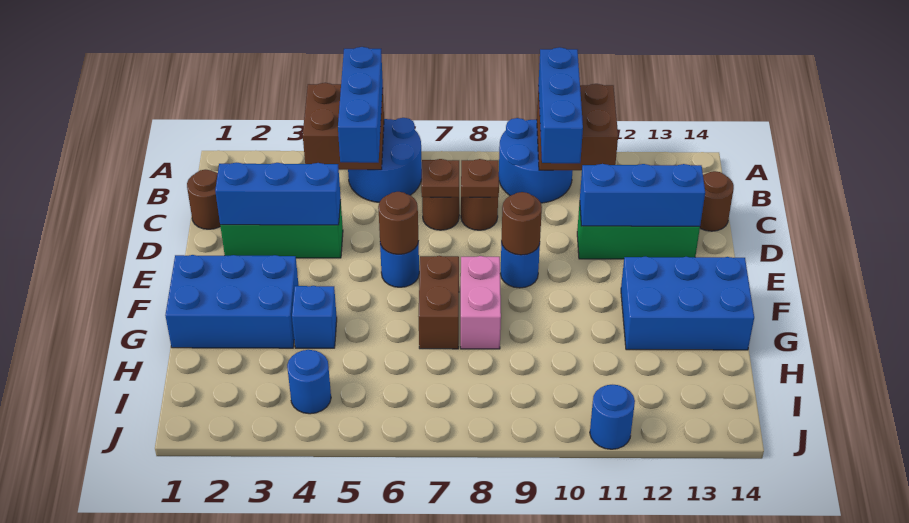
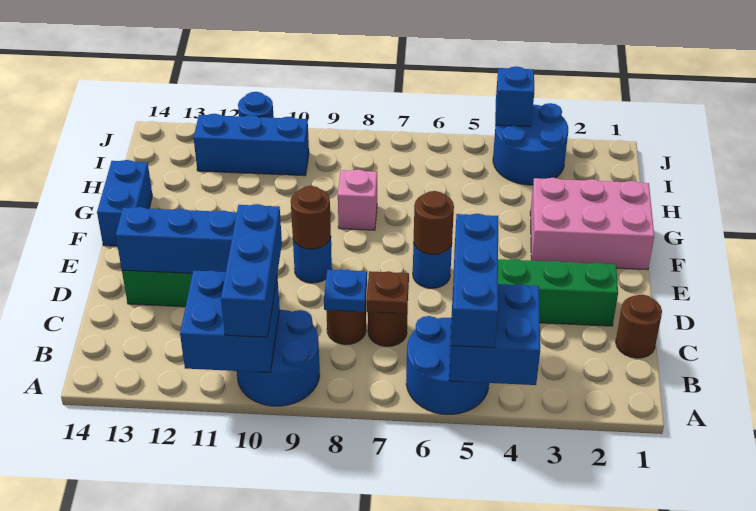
brown 2x2 brick [303,83,384,170] -> blue 2x2 brick [449,284,540,385]
brown 2x2 brick [537,84,618,170] -> blue 2x2 brick [180,271,280,373]
brown 1x1 plate [461,159,499,197] -> blue 1x1 plate [324,270,367,312]
brown 1x1 round brick [700,171,734,231] -> none
blue 1x3 brick [215,163,341,225] -> blue 1x3 brick moved to [194,114,309,176]
blue 2x3 brick [165,255,299,348] -> pink 2x3 brick [530,178,654,270]
brown 1x2 brick [419,256,459,349] -> none
pink 1x2 brick [461,256,501,349] -> pink 1x1 brick [338,169,377,230]
blue 2x3 brick [621,257,754,350] -> blue 1x2 brick [97,160,152,246]
blue 1x1 brick [292,286,337,348] -> blue 1x1 brick moved to [495,66,534,127]
blue 1x1 round brick [287,350,331,414] -> blue 2x2 round brick [493,103,568,185]

